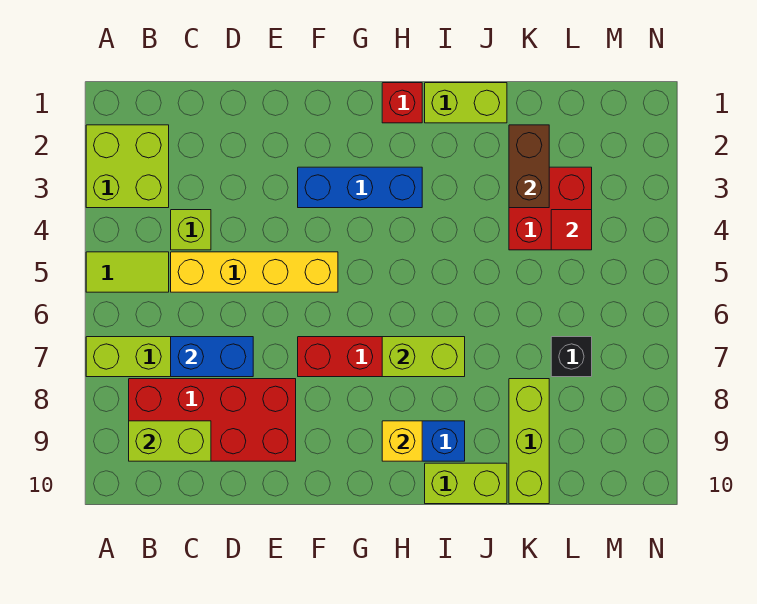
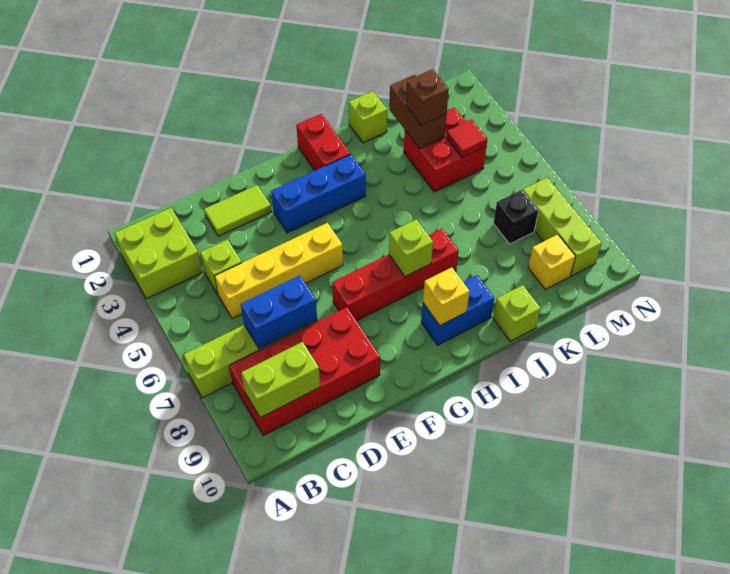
lime 1x2 tile [86,252,169,292] -> lime 1x2 tile moved to [204,185,272,236]
red 1x1 brick [382,83,422,123] -> red 1x2 brick [296,114,350,171]
lime 1x2 brick [382,337,465,377] -> lime 1x1 brick [389,219,433,276]
lime 1x2 brick [425,83,507,123] -> lime 1x1 brick [349,91,387,143]
lime 1x2 brick [425,463,507,504] -> lime 1x1 brick [493,285,541,341]
none -> brown 1x1 brick [406,69,449,125]
lime 1x3 brick [509,379,549,504] -> lime 1x3 brick moved to [523,178,602,276]
none -> yellow 1x1 brick [528,234,576,289]

